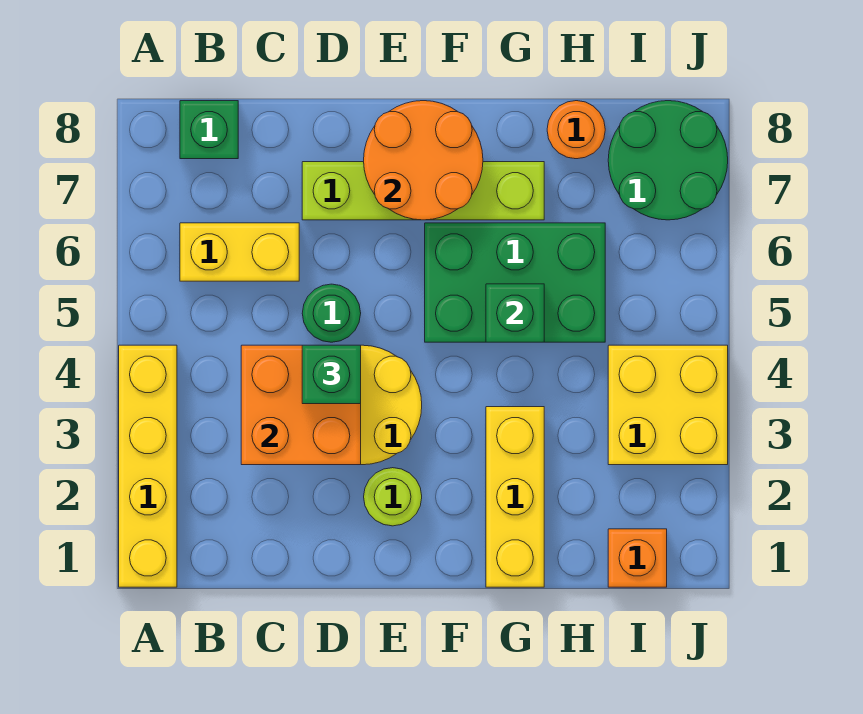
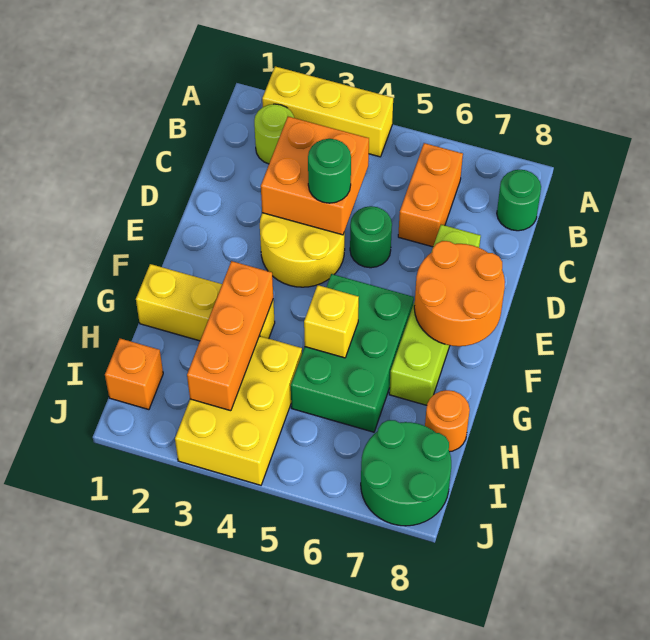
yellow 1x4 brick [119,345,177,587] -> yellow 1x3 brick [262,66,393,157]
yellow 1x2 brick [180,223,299,281] -> orange 1x2 brick [398,143,463,247]
green 1x1 brick [180,101,238,159] -> green 1x1 round brick [497,170,541,231]
green 1x1 brick [302,345,361,404] -> green 1x1 round brick [308,139,351,203]
lime 1x1 round brick [364,468,422,526] -> lime 1x1 round brick moved to [254,104,294,164]
none -> orange 1x3 brick [187,261,273,411]
green 1x1 brick [486,284,544,342] -> yellow 1x1 brick [304,285,359,358]
yellow 2x2 brick [608,345,728,465] -> yellow 2x3 brick [175,336,302,485]

